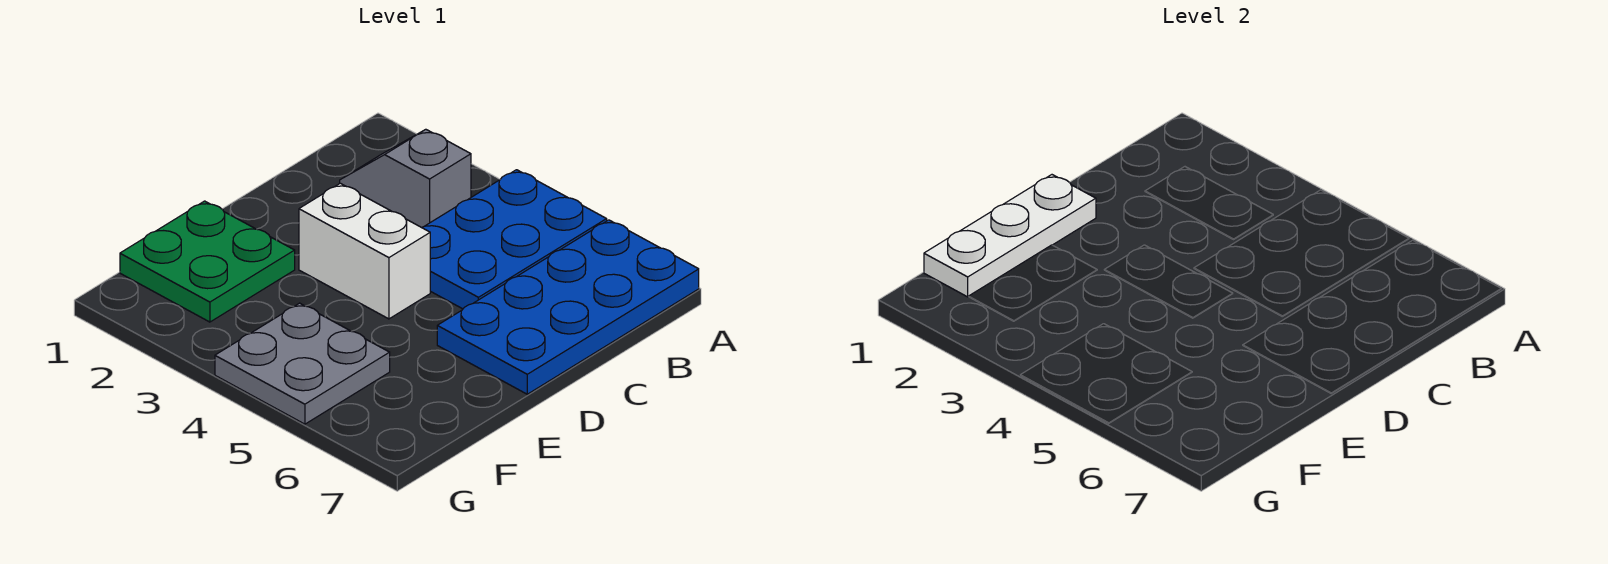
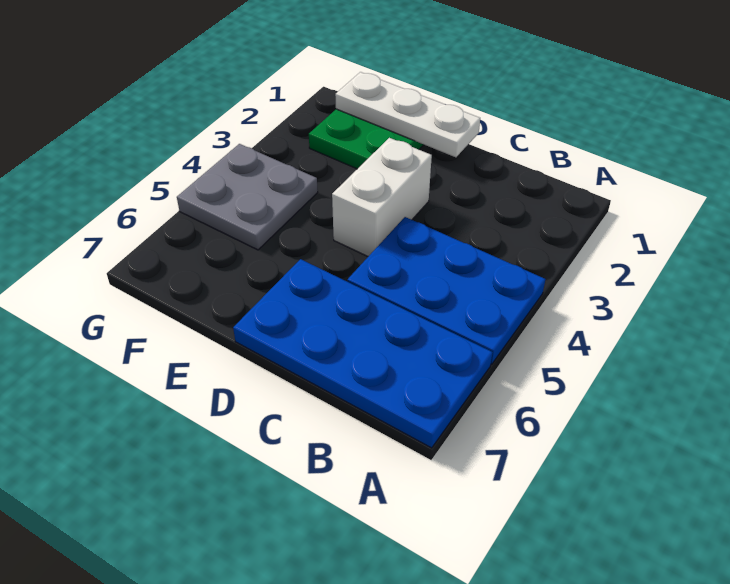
grey 1x2 slope [340,129,471,227] -> none

